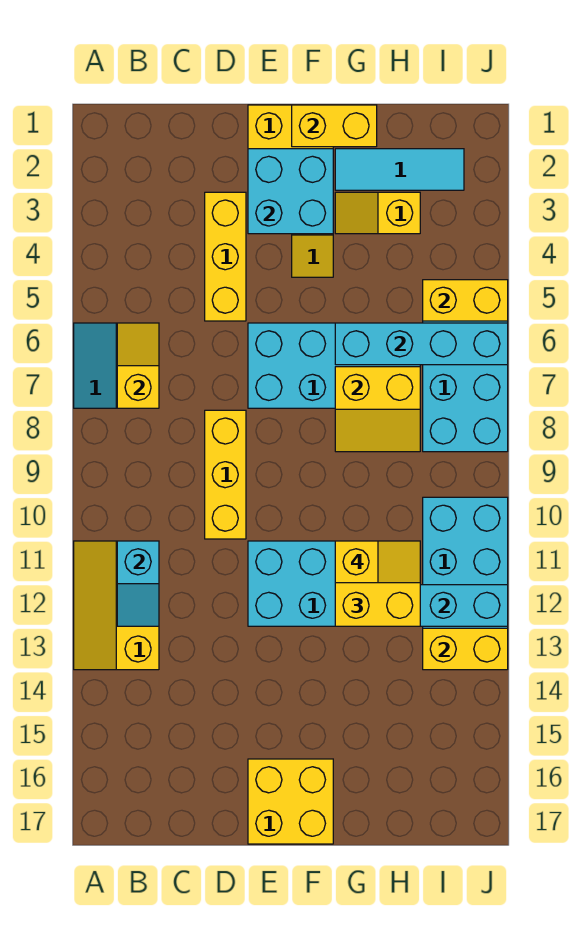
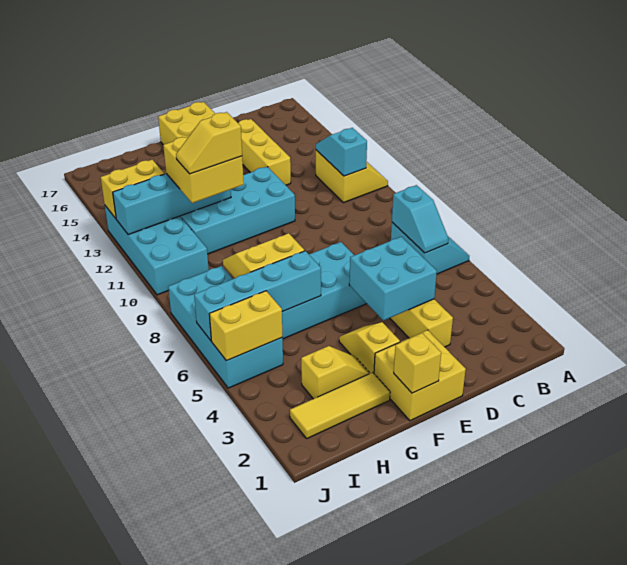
yellow 2x3 slope [74,541,159,670] -> yellow 2x2 slope [316,150,388,203]
yellow 1x2 slope [117,323,159,408] -> cyan 1x2 slope [392,185,448,253]
yellow 1x3 brick [205,410,246,539] -> yellow 1x3 brick moved to [238,119,291,185]
cyan 2x2 brick [248,149,333,234] -> cyan 2x2 brick moved to [349,237,437,321]
yellow 1x2 brick [292,105,377,147] -> yellow 1x1 brick [394,333,441,393]
cyan 1x3 tile [335,149,464,190] -> yellow 1x3 tile [290,372,390,438]

